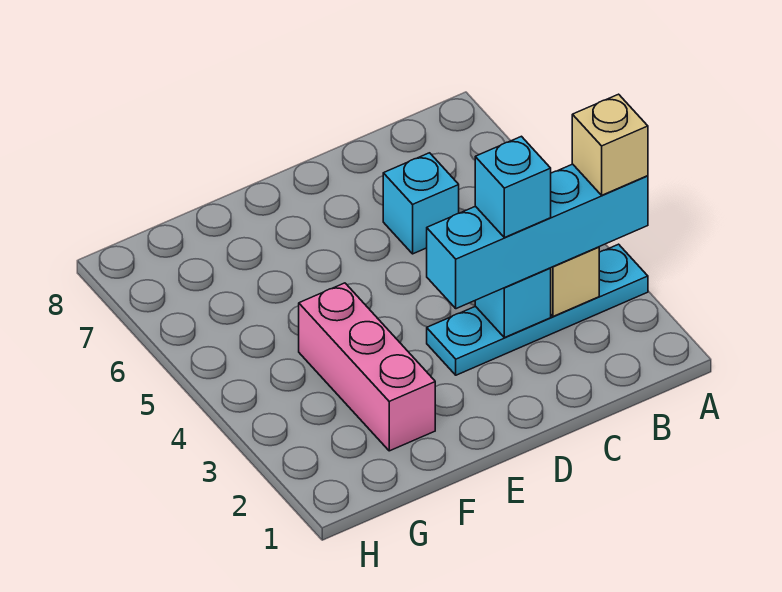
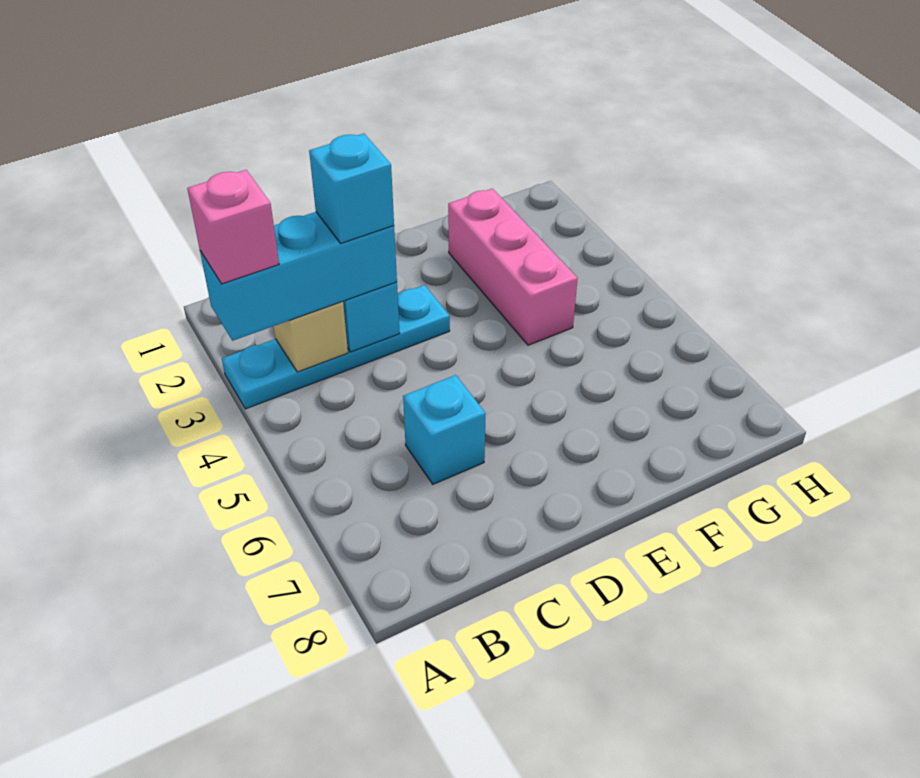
cyan 1x4 brick [427,164,648,309] -> cyan 1x3 brick [200,212,397,341]
tan 1x1 brick [572,94,648,195] -> pink 1x1 brick [187,170,279,284]

